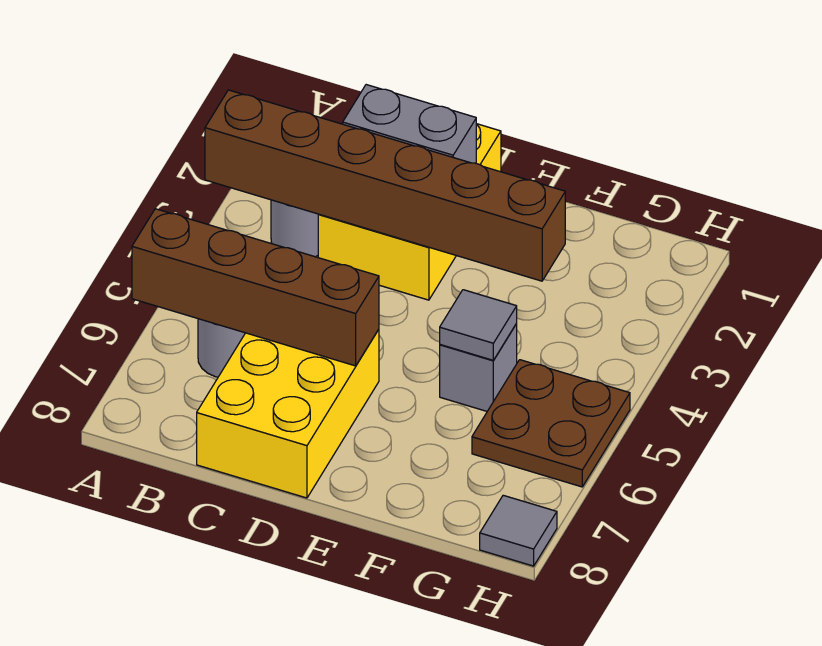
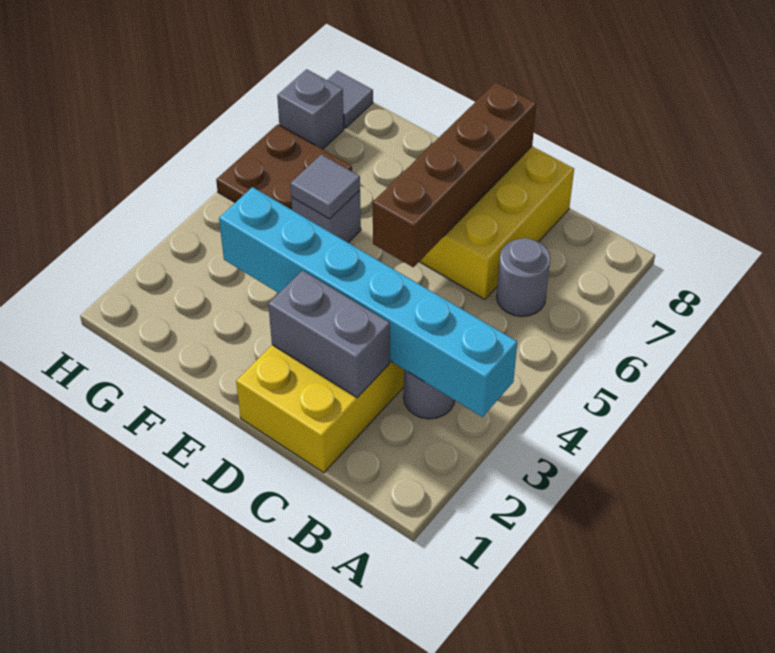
brown 1x6 brick [205,90,565,281] -> cyan 1x6 brick [219,187,517,417]
brown 1x4 brick [132,209,379,366] -> brown 1x4 brick turned to [373,82,536,267]
none -> grey 1x1 brick [277,69,344,149]

